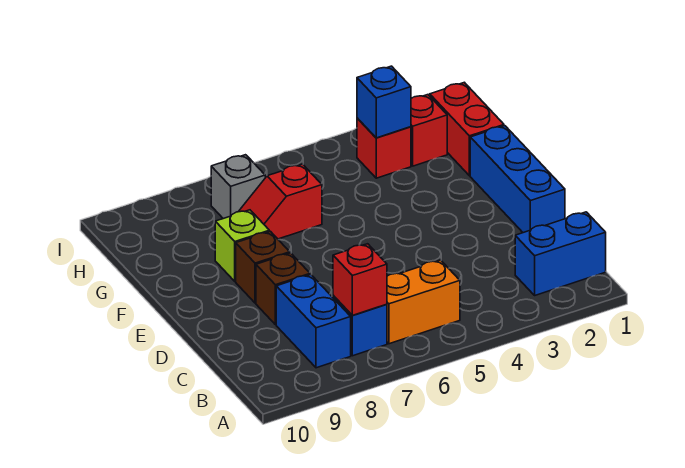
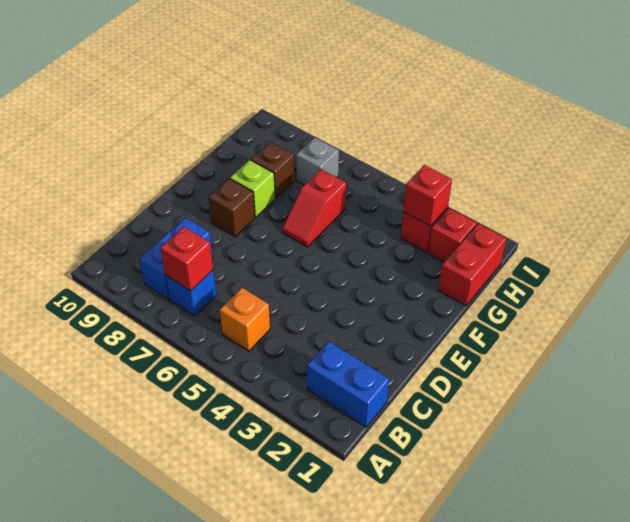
orange 1x2 brick [387,260,460,344] -> orange 1x1 brick [220,288,270,351]
blue 1x3 brick [470,126,565,233] -> none
brown 1x1 brick [256,253,310,325] -> brown 1x1 brick moved to [251,142,295,198]
red 1x2 slope [239,164,322,239] -> red 1x2 slope turned to [282,169,346,247]
blue 1x1 brick [357,66,411,138] -> red 1x1 brick [403,165,452,226]

